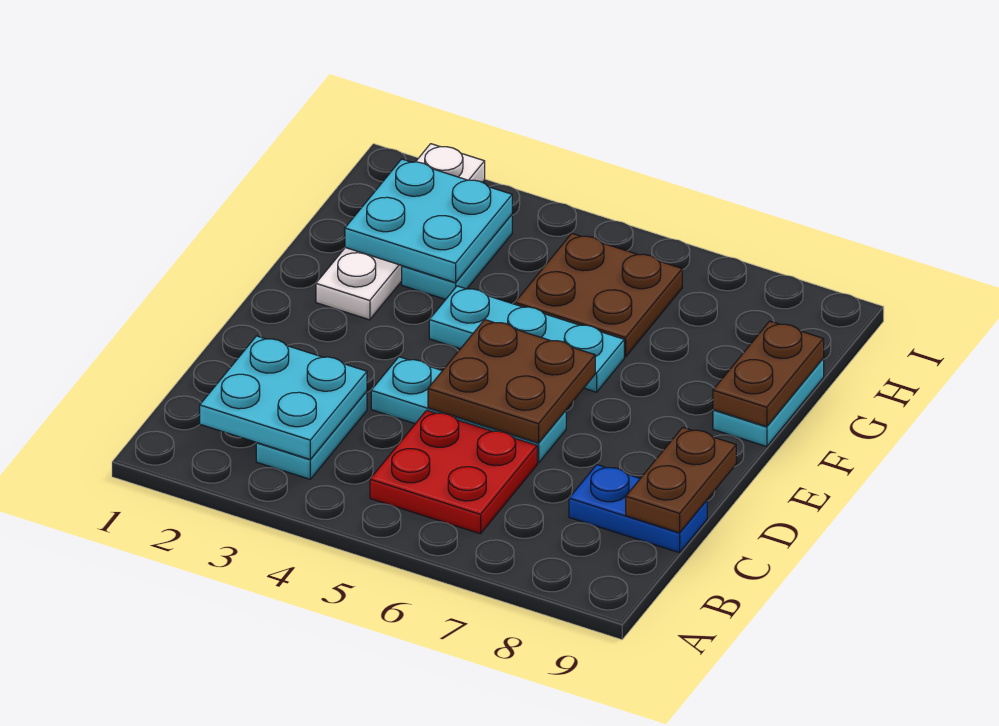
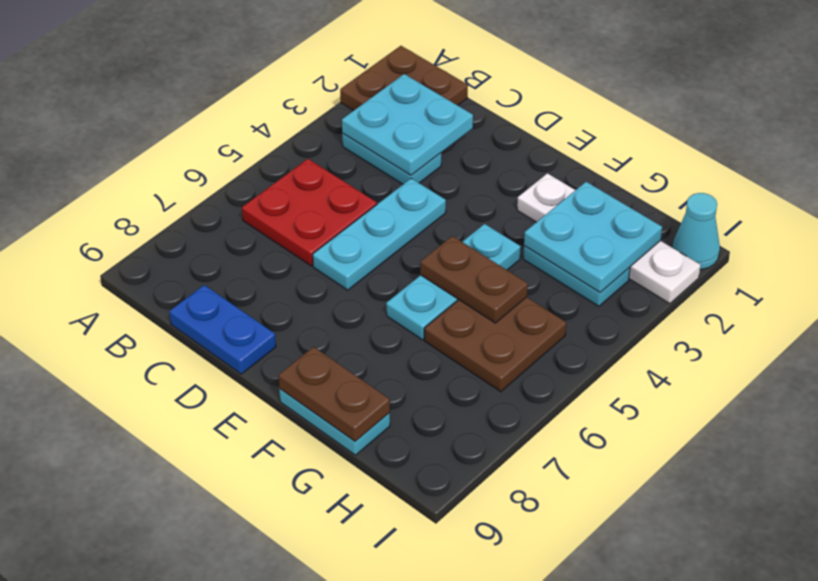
blue 1x2 plate [569,465,707,553] -> blue 1x2 plate turned to [169,285,276,374]
brown 1x2 plate [626,427,736,533] -> brown 1x2 plate moved to [420,236,528,323]
brown 2x2 plate [428,320,595,443] -> brown 2x2 plate moved to [340,46,468,111]
none -> cyan 1x1 cone [672,193,720,270]

